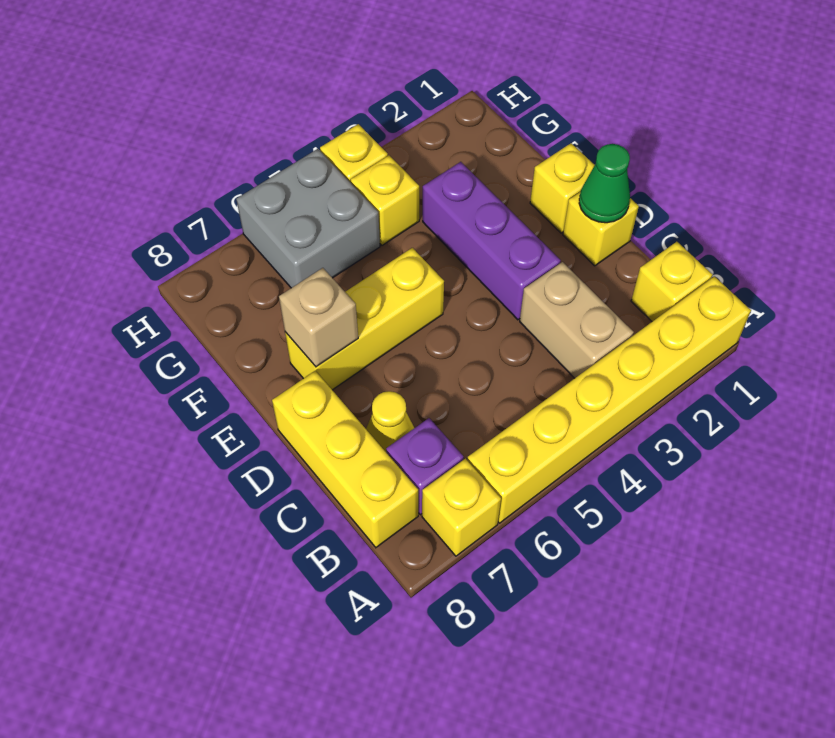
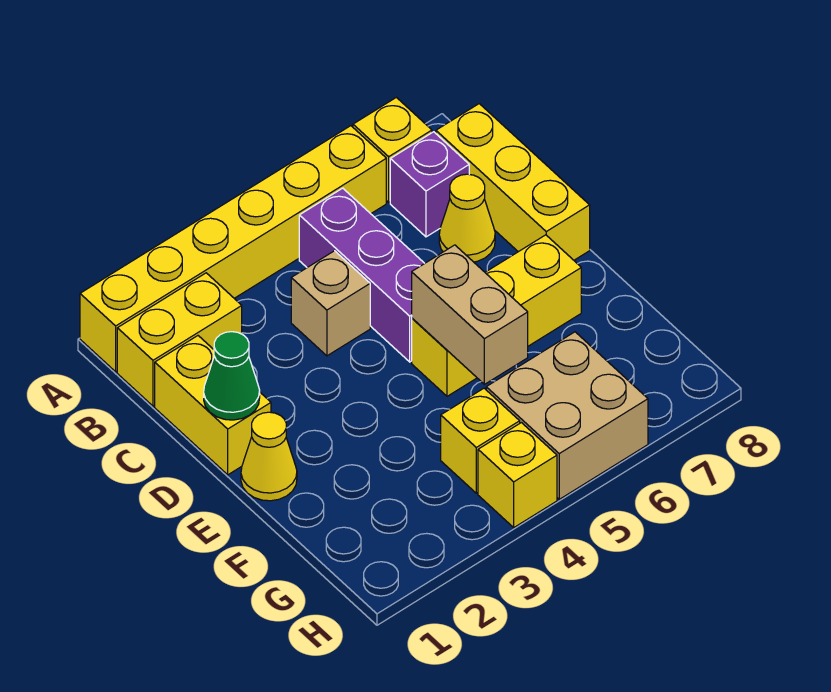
yellow 1x1 brick [631,242,713,322] -> yellow 1x2 brick [117,273,242,406]
tan 1x2 brick [520,262,634,378] -> tan 1x2 brick moved to [412,245,528,384]
yellow 1x1 brick [563,192,639,266] -> yellow 1x2 brick [155,336,271,475]
purple 1x3 brick [423,162,561,320] -> purple 1x3 brick moved to [299,188,425,362]
yellow 1x1 brick [530,143,595,233] -> yellow 1x1 cone [241,412,297,501]
tan 1x1 brick [279,268,358,367] -> tan 1x1 brick moved to [291,251,370,356]
grey 2x2 brick [236,149,380,288] -> tan 2x2 brick [486,332,648,499]

